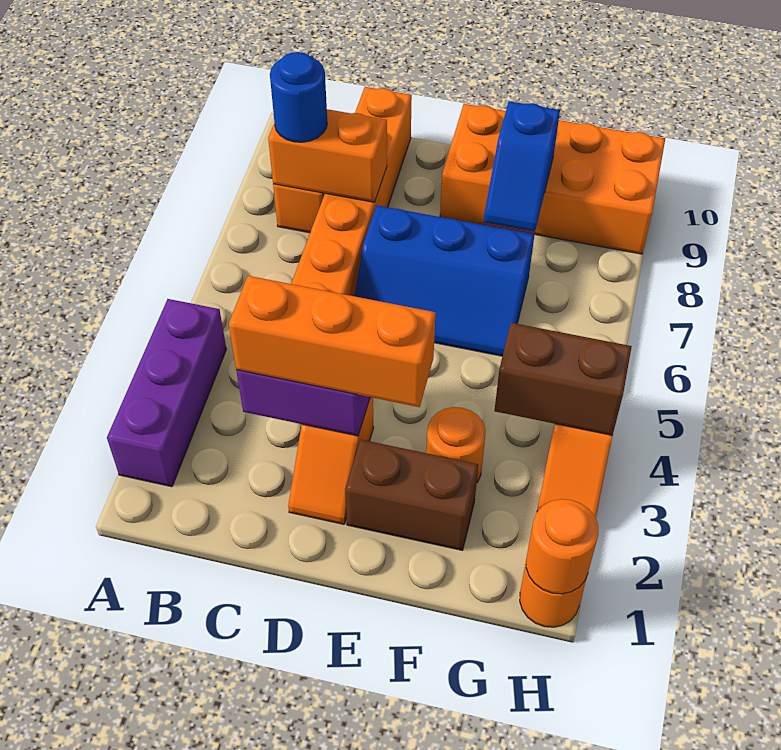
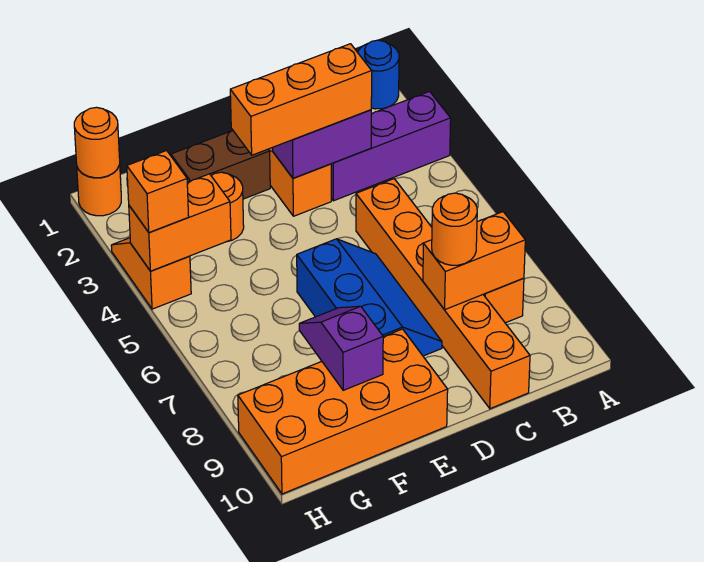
purple 1x3 brick [107,299,226,487] -> purple 1x3 brick turned to [331,91,451,201]
blue 1x1 round brick [270,52,327,142] -> blue 1x1 round brick moved to [358,40,399,109]
none -> orange 1x1 round brick [432,193,477,265]
blue 2x3 slope [355,205,535,356] -> blue 2x3 slope turned to [297,239,442,356]
blue 1x2 slope [484,101,560,232] -> purple 1x2 slope [299,306,383,390]
brown 1x2 brick [495,323,632,435] -> orange 1x2 brick [129,174,231,271]
none -> orange 1x1 brick [127,150,189,233]

